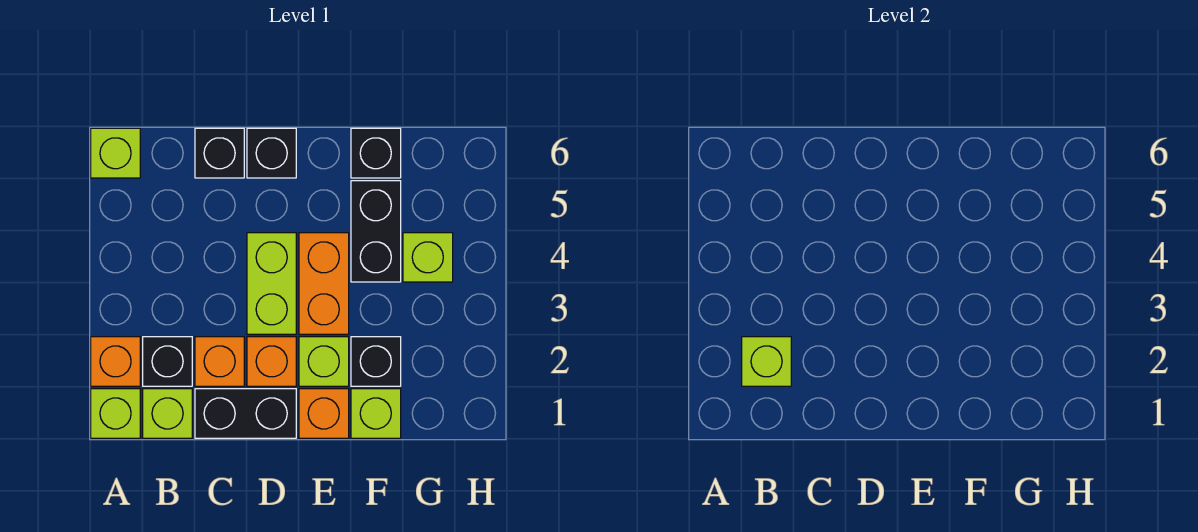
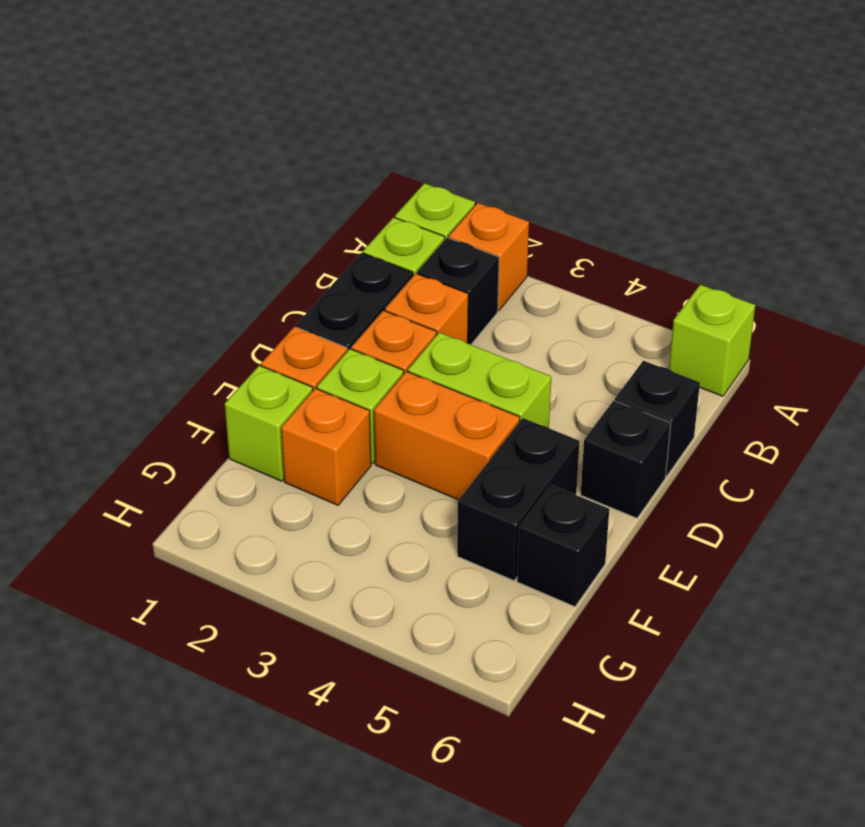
lime 1x1 brick [742,337,791,386] -> none
black 1x1 brick [351,337,401,386] -> orange 1x1 brick [281,388,371,505]
black 1x2 brick [351,181,401,282] -> black 1x2 brick turned to [457,418,580,581]
lime 1x1 brick [403,233,453,282] -> none

